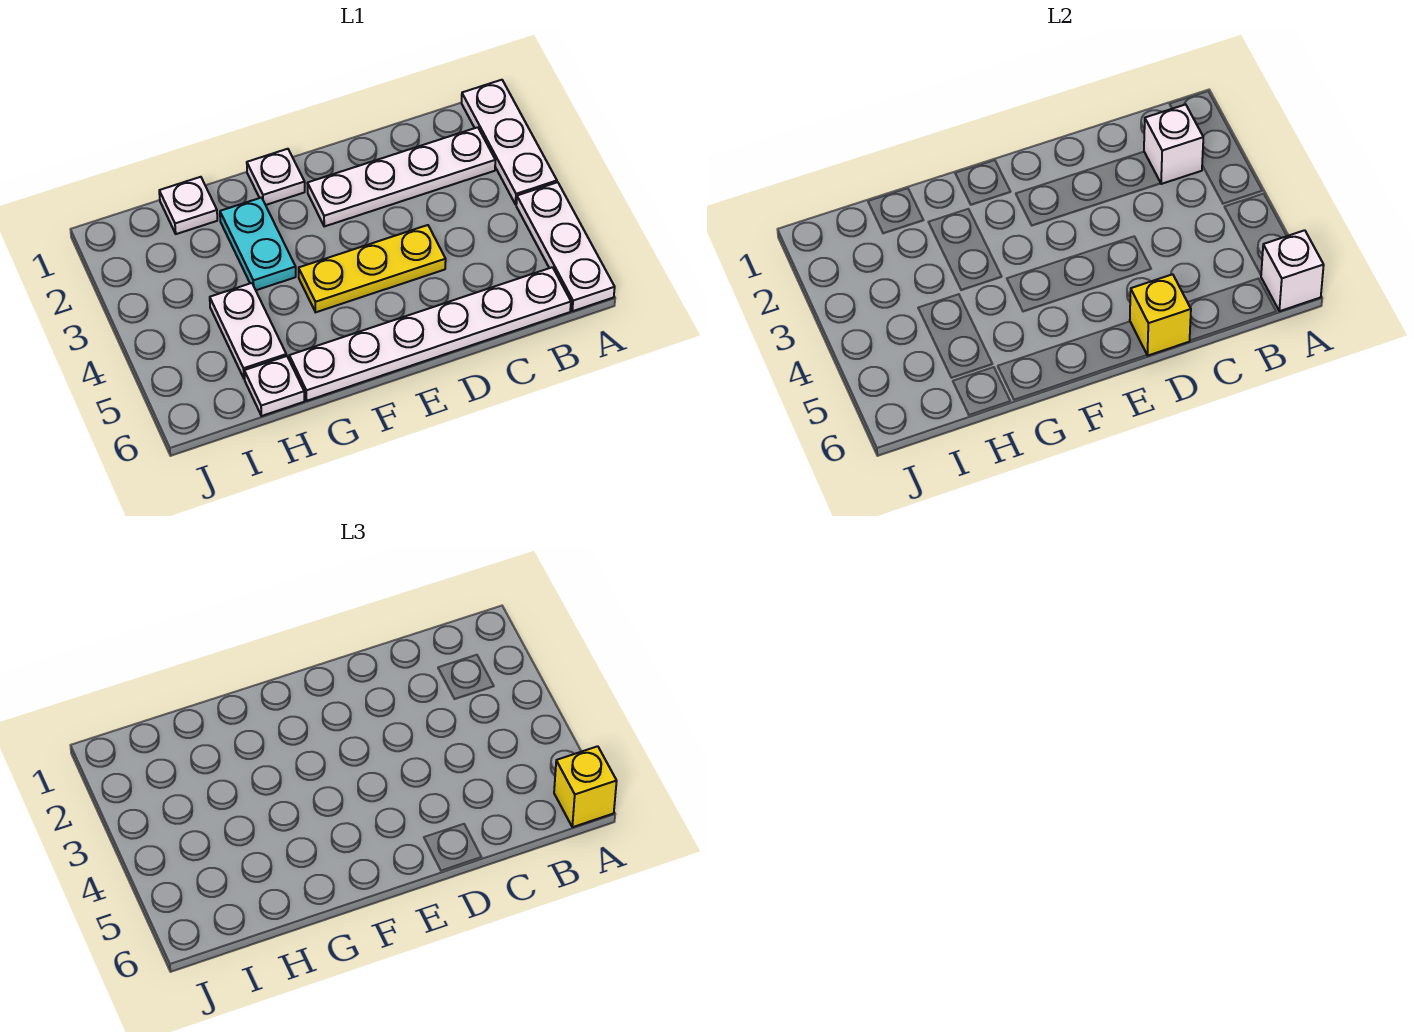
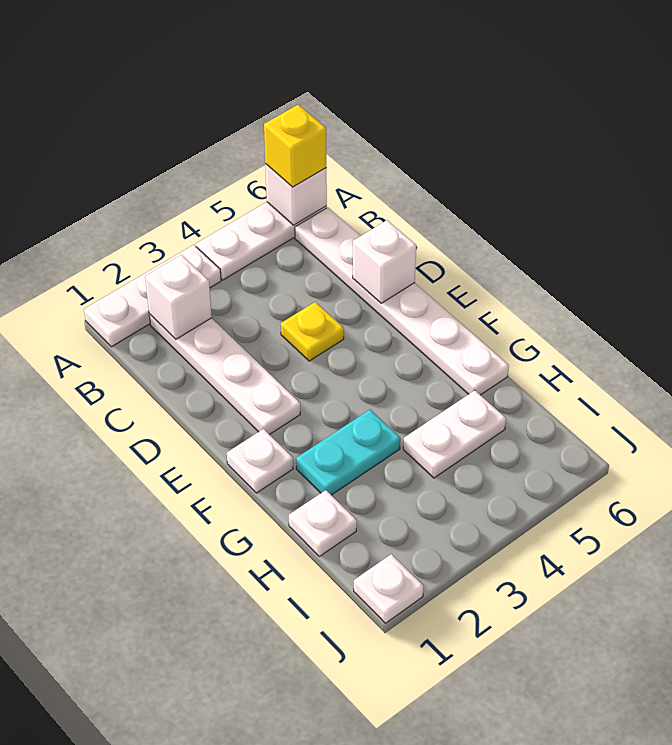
yellow 1x3 plate [299,225,446,312] -> yellow 1x1 plate [281,302,344,361]
yellow 1x1 brick [1130,274,1191,356] -> white 1x1 brick [353,220,416,303]
white 1x1 plate [244,356,304,416] -> white 1x1 plate moved to [354,554,423,623]

